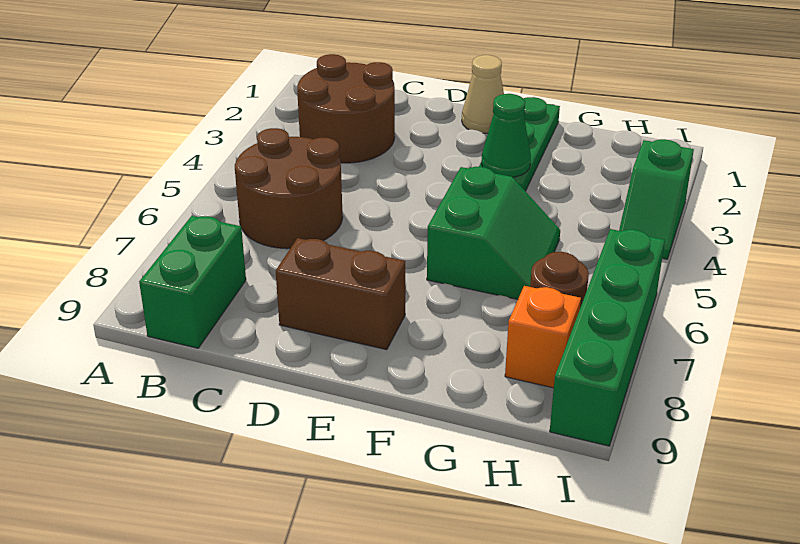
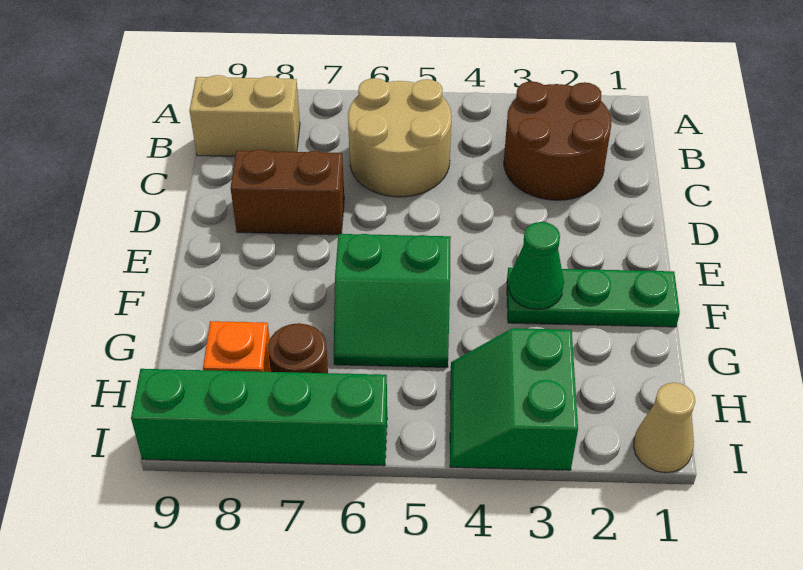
brown 2x2 round brick [235,128,343,249] -> tan 2x2 round brick [348,78,452,197]
green 1x2 brick [139,216,246,348] -> tan 1x2 brick [189,75,300,156]
brown 1x2 brick [276,238,405,350] -> brown 1x2 brick turned to [231,150,344,235]
tan 1x1 cone [462,55,504,133] -> tan 1x1 cone moved to [634,383,695,473]
green 1x2 slope [619,139,694,259] -> green 2x2 slope [450,328,578,470]

